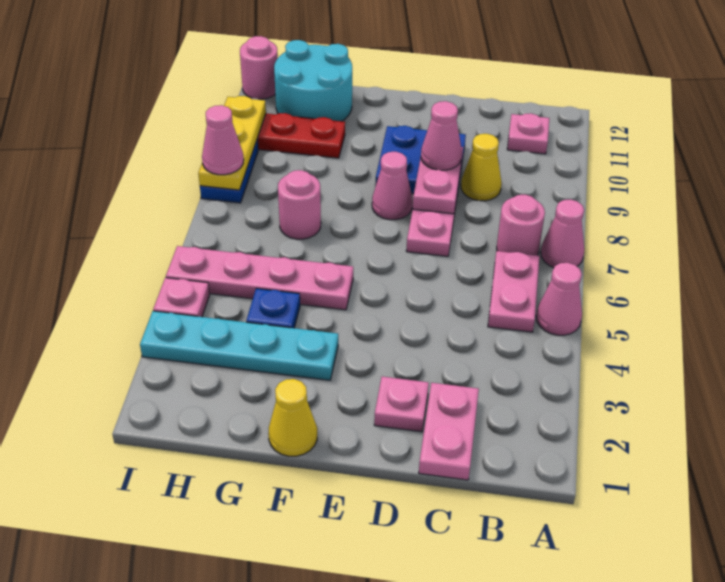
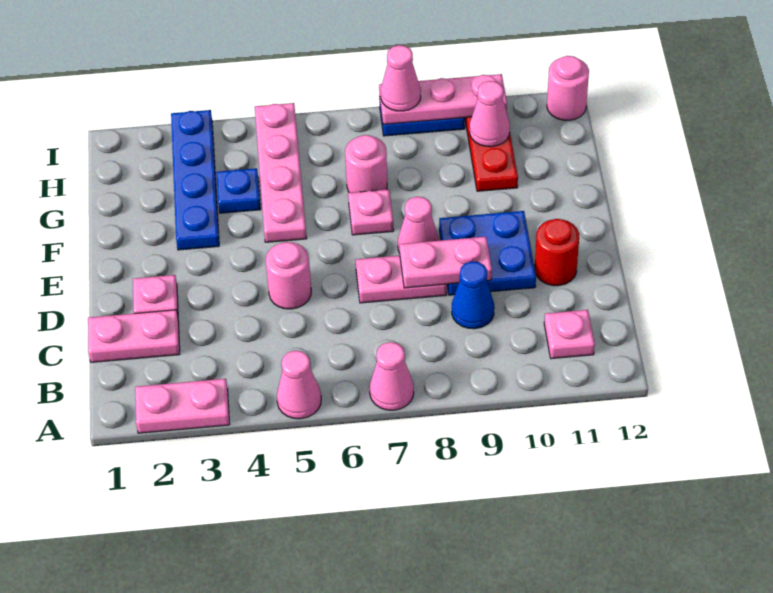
pink 1x2 plate [488,251,539,332] -> pink 1x2 plate moved to [135,379,230,433]
pink 1x1 round brick [497,195,545,256] -> pink 1x1 round brick moved to [266,242,311,309]
yellow 1x1 cone [461,134,502,201] -> blue 1x1 cone [452,261,494,329]
pink 1x1 cone [421,101,462,170] -> pink 1x1 cone moved to [470,81,510,147]
none -> red 1x1 round brick [535,219,579,286]
yellow 1x1 cone [268,379,317,456] -> none
cyan 1x4 plate [140,311,338,380] -> blue 1x4 plate [171,110,219,250]
cyan 2x2 round brick [274,40,352,121] -> none
pink 1x1 plate [153,278,210,317] -> pink 1x1 plate moved to [348,189,394,235]
yellow 1x3 plate [198,96,266,190] -> pink 1x3 plate [379,74,507,124]

